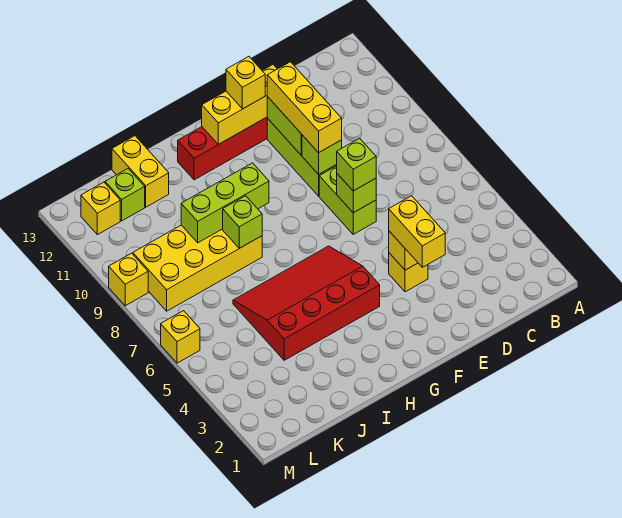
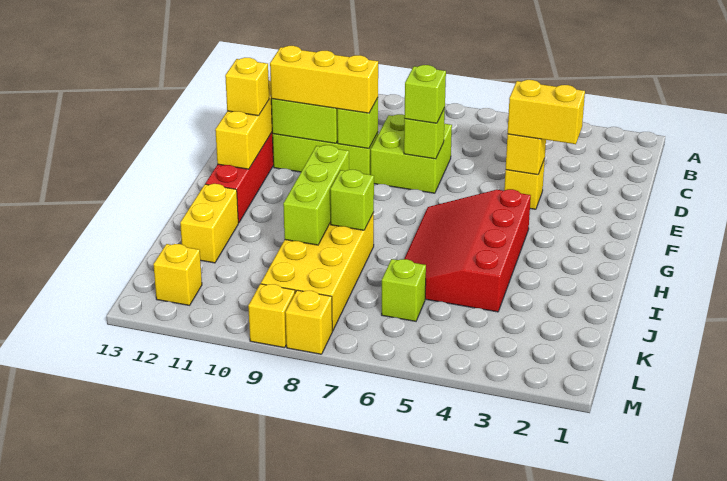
lime 1x2 brick [319,166,376,234] -> lime 2x2 brick [371,114,452,193]
yellow 1x2 brick [112,136,169,207] -> yellow 1x2 brick turned to [180,184,238,263]
lime 1x1 brick [105,169,145,221] -> lime 1x1 brick moved to [382,259,426,321]
yellow 1x1 brick [161,311,200,363] -> yellow 1x1 brick moved to [285,290,332,354]

